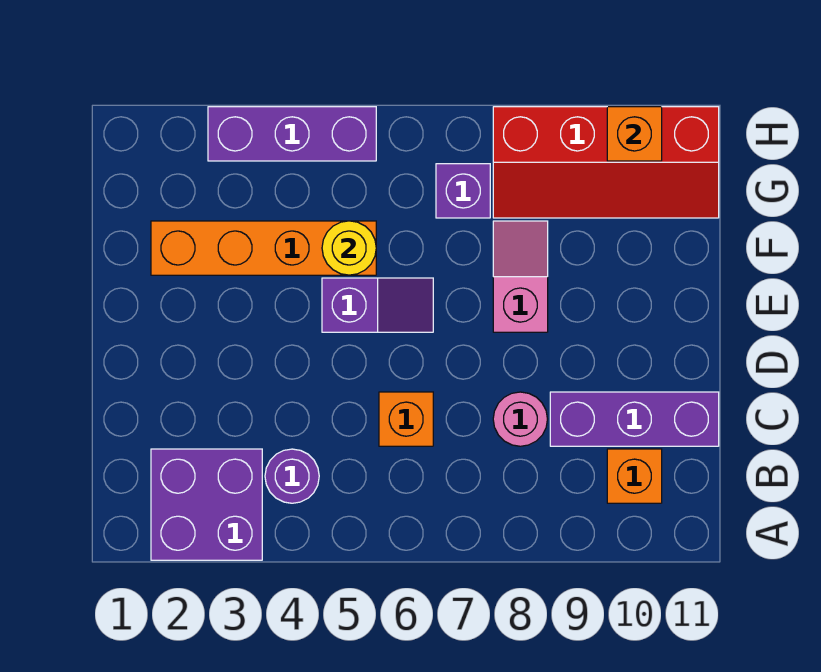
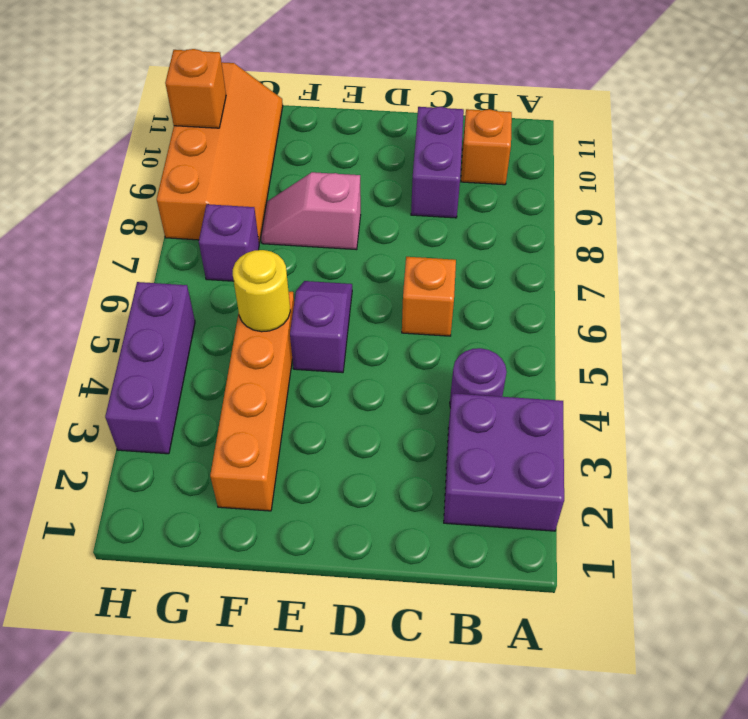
pink 1x1 round brick [493,392,547,446] -> none
purple 1x3 brick [550,392,719,446] -> purple 1x2 brick [411,107,464,218]
red 2x4 slope [493,107,719,218] -> orange 2x4 slope [157,62,283,243]

